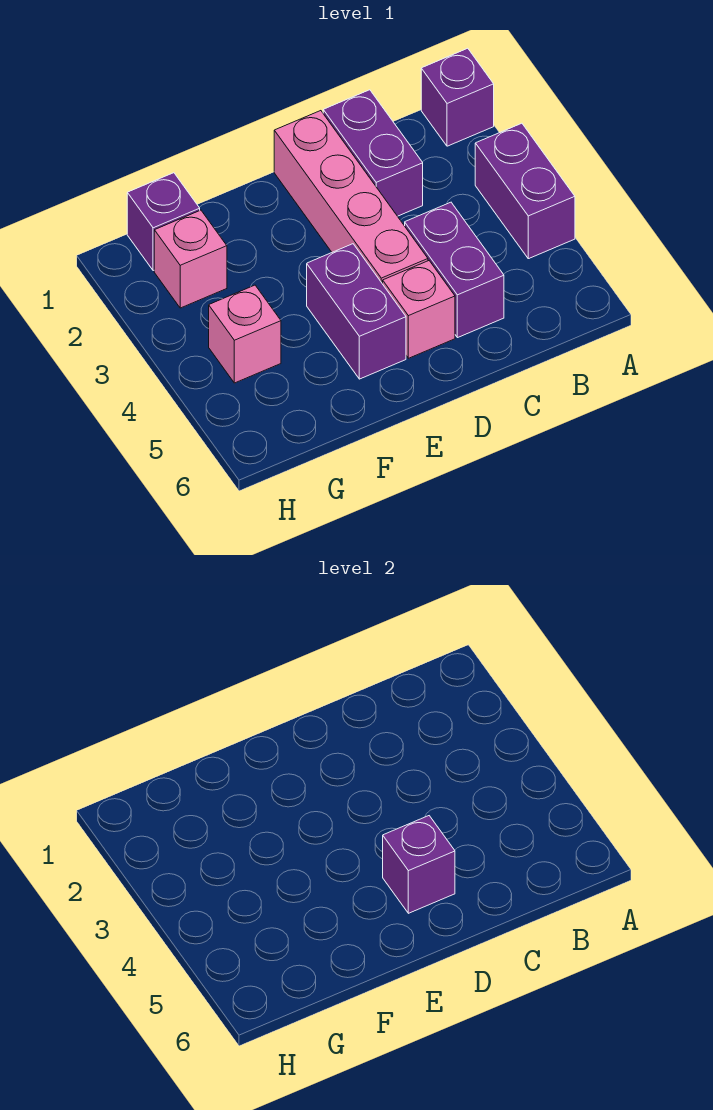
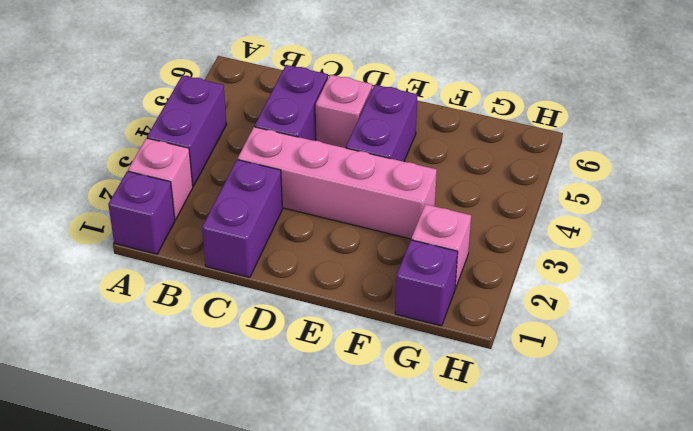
pink 1x4 brick [274,111,428,284] -> pink 1x4 brick turned to [238,127,437,239]
purple 1x1 brick [383,816,455,913] -> none
pink 1x1 brick [209,285,281,383] -> pink 1x1 brick moved to [128,138,193,220]

